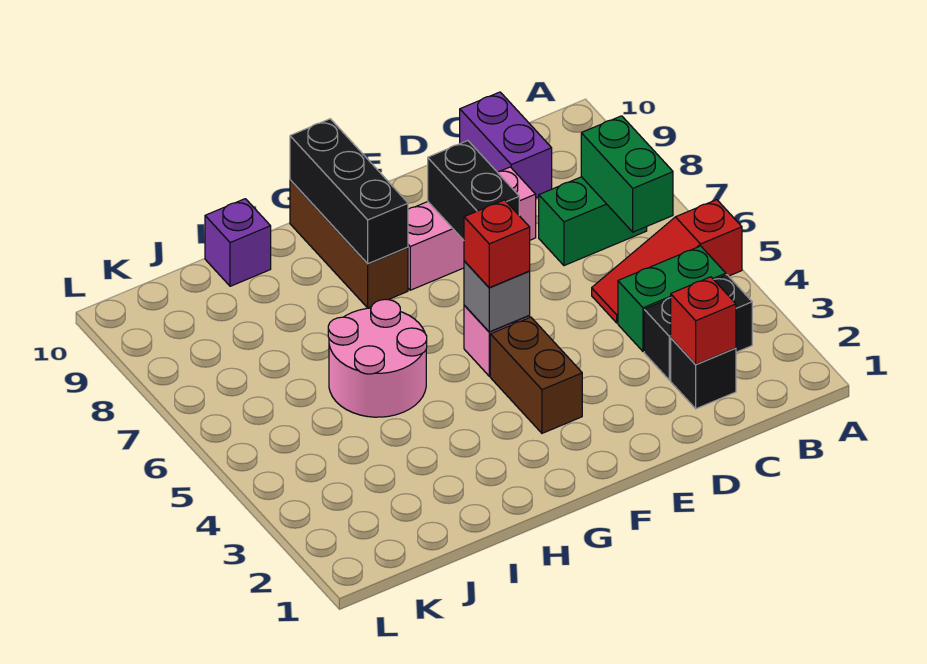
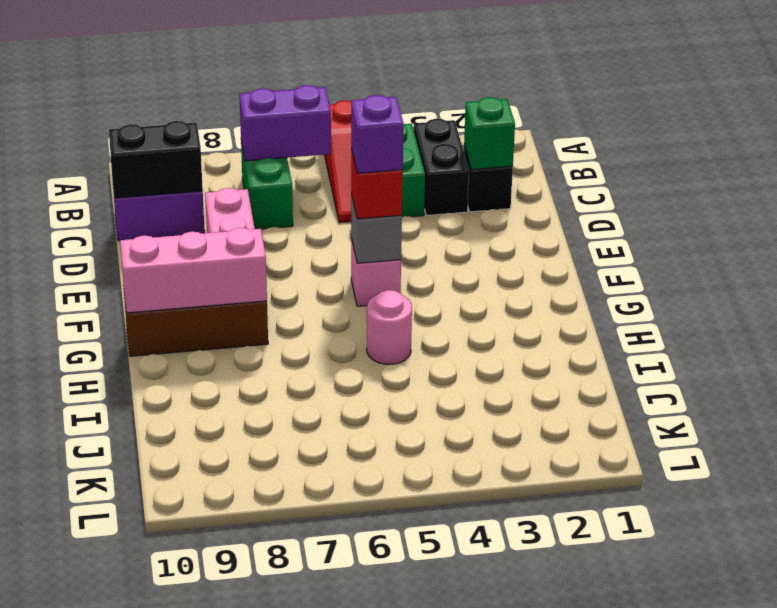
green 1x2 brick [581,116,673,232] -> purple 1x2 brick [239,85,331,161]
red 1x1 brick [671,277,736,365] -> green 1x1 brick [464,97,515,170]
black 1x2 brick [428,141,519,240] -> black 1x2 brick moved to [109,121,203,198]
brown 1x2 brick [490,317,582,433] -> none
black 1x3 brick [290,119,408,264] -> pink 1x3 brick [120,228,267,313]
pink 2x2 round brick [328,299,427,417] -> pink 1x1 round brick [367,290,412,364]
purple 1x1 brick [205,199,271,286] -> purple 1x1 brick moved to [351,95,403,173]

